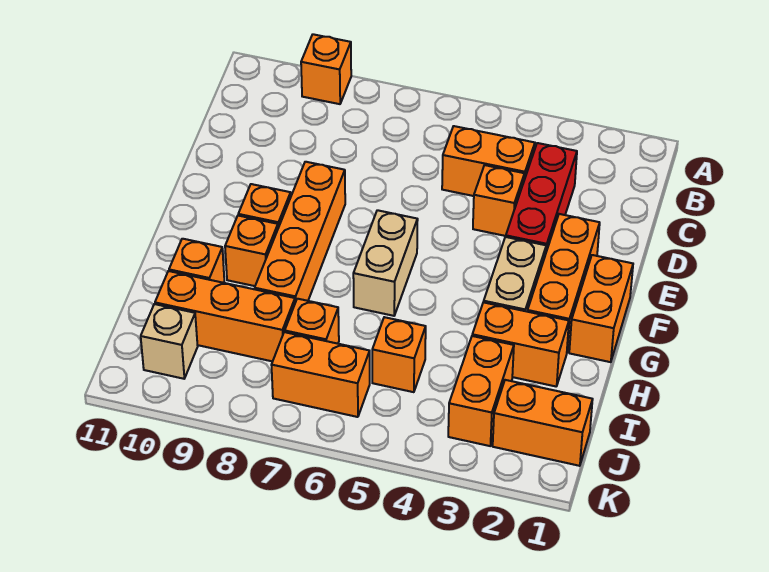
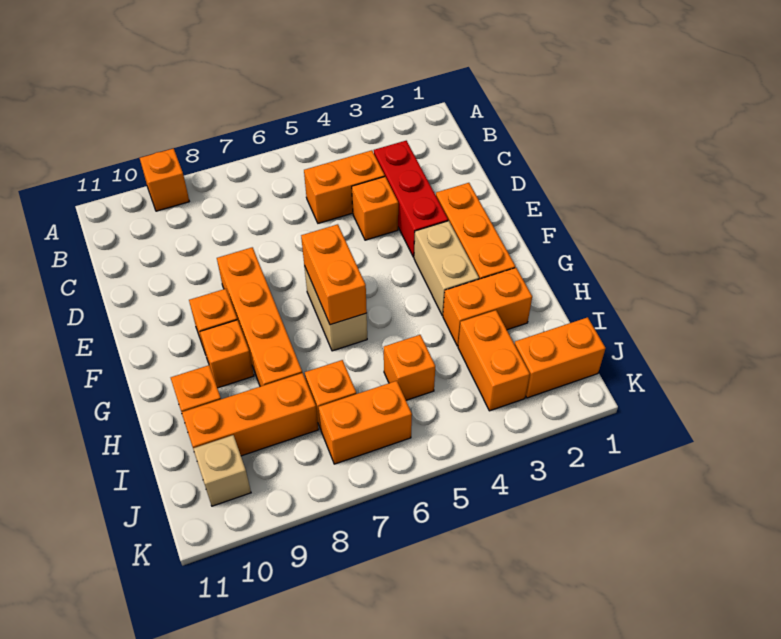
orange 1x2 brick [569,255,633,362] -> orange 1x2 brick moved to [301,224,367,325]

